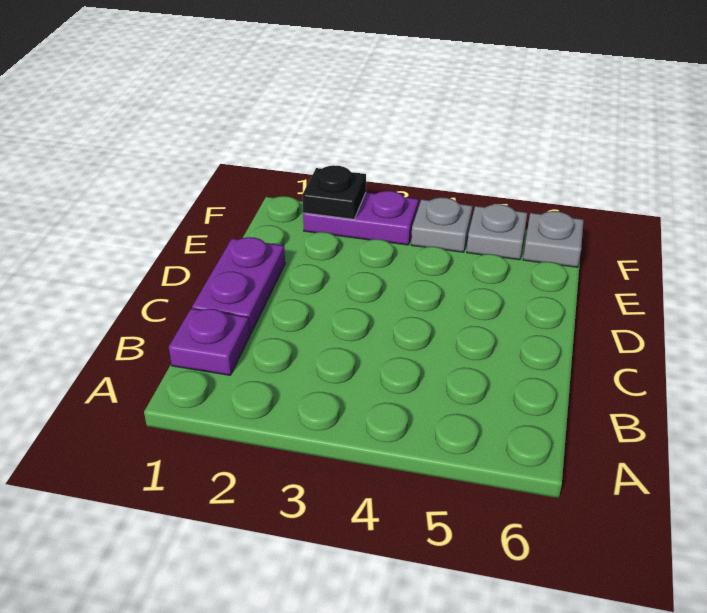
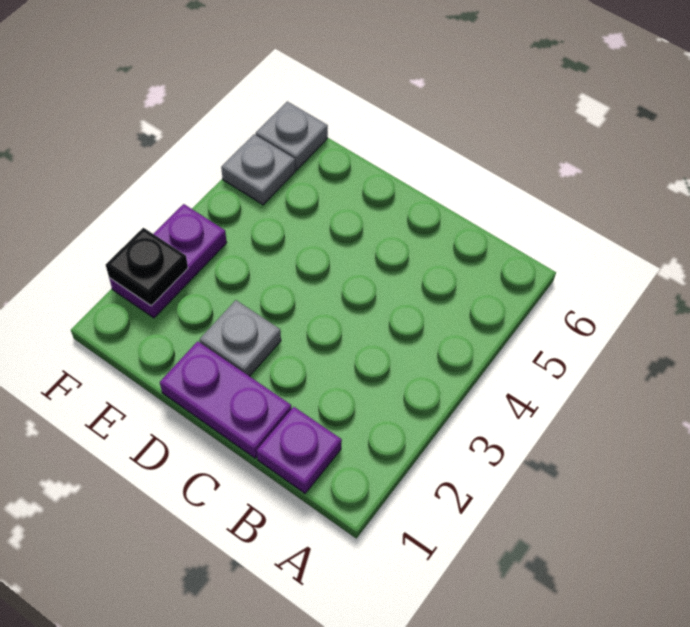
grey 1x1 plate [411,197,472,252] -> grey 1x1 plate moved to [200,300,281,376]

